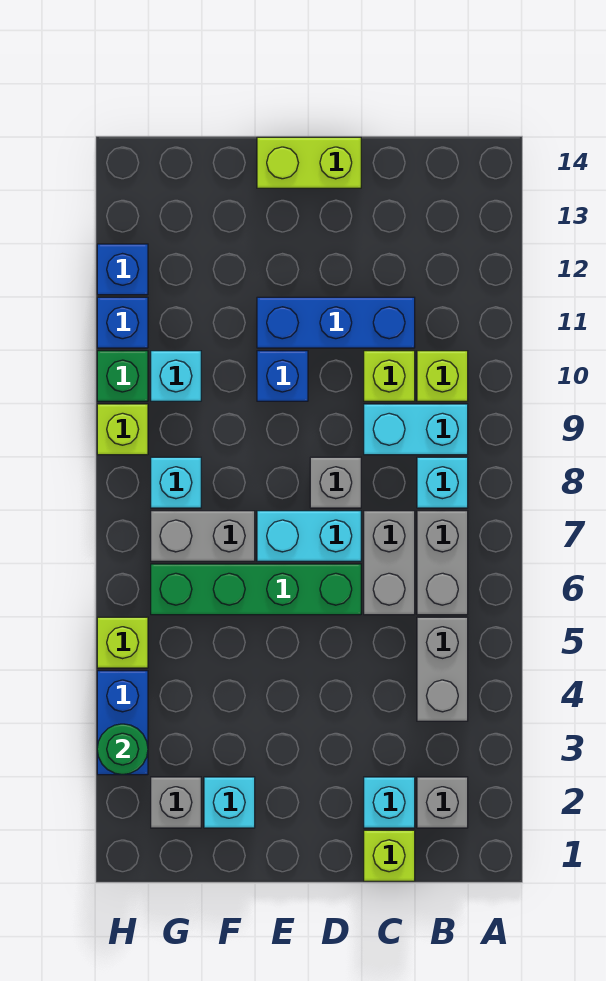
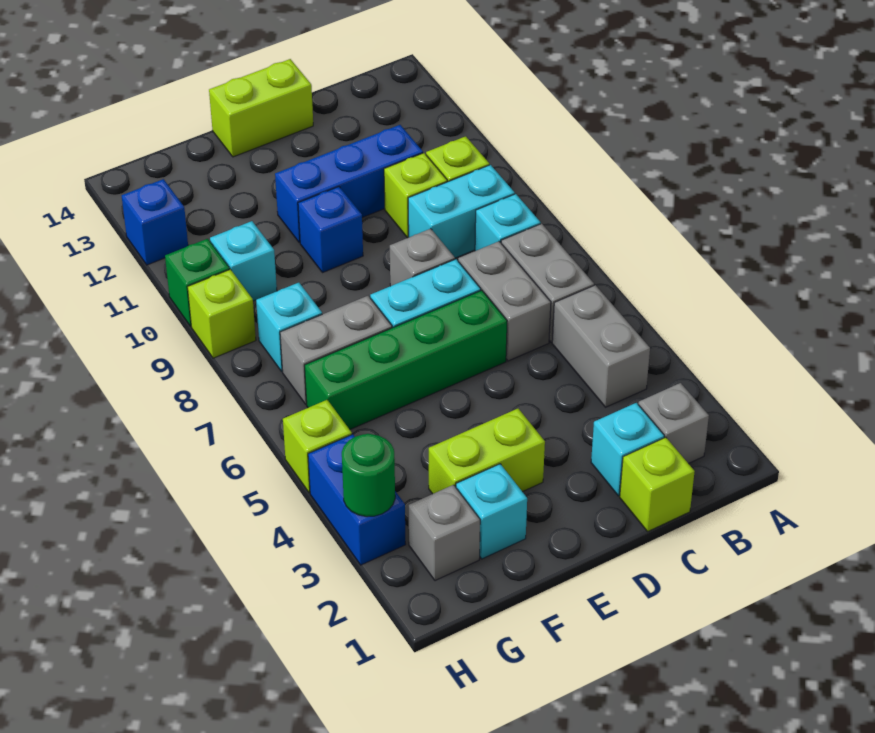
none -> lime 1x2 brick [429,409,545,494]
blue 1x1 brick [97,297,148,348] -> none

